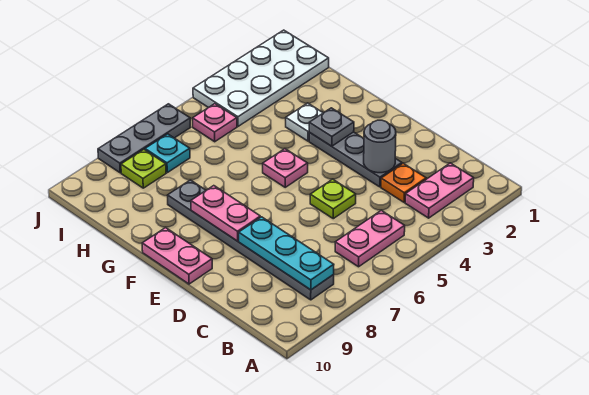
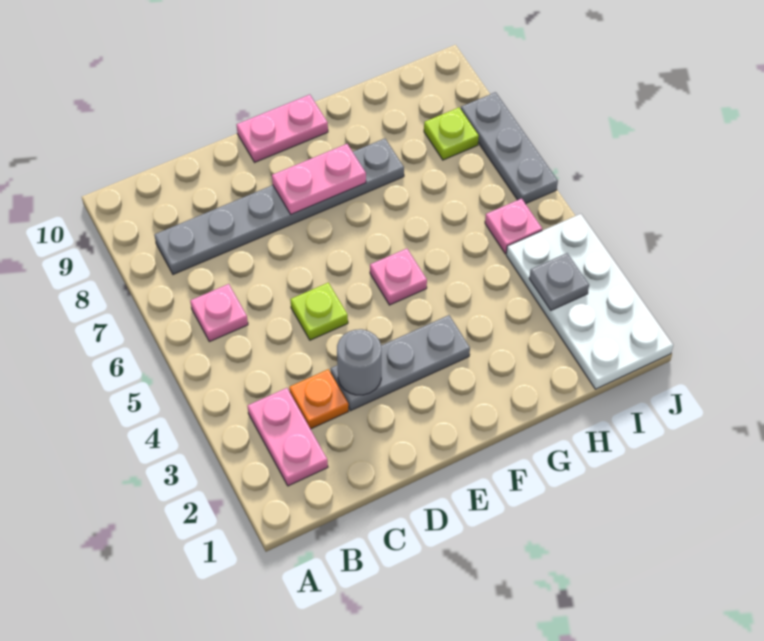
pink 1x2 plate [335,211,405,267] -> pink 1x1 plate [190,284,248,342]
cyan 1x3 plate [239,217,334,290] -> none
grey 1x1 plate [309,108,354,146] -> grey 1x1 plate moved to [529,253,589,310]
white 1x1 plate [286,103,323,141] -> none
cyan 1x1 plate [145,134,190,173] -> none

